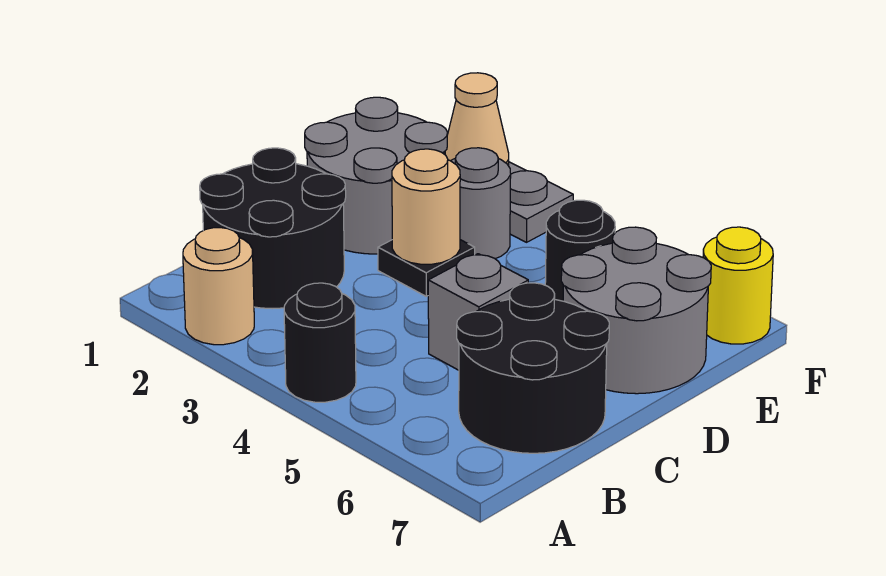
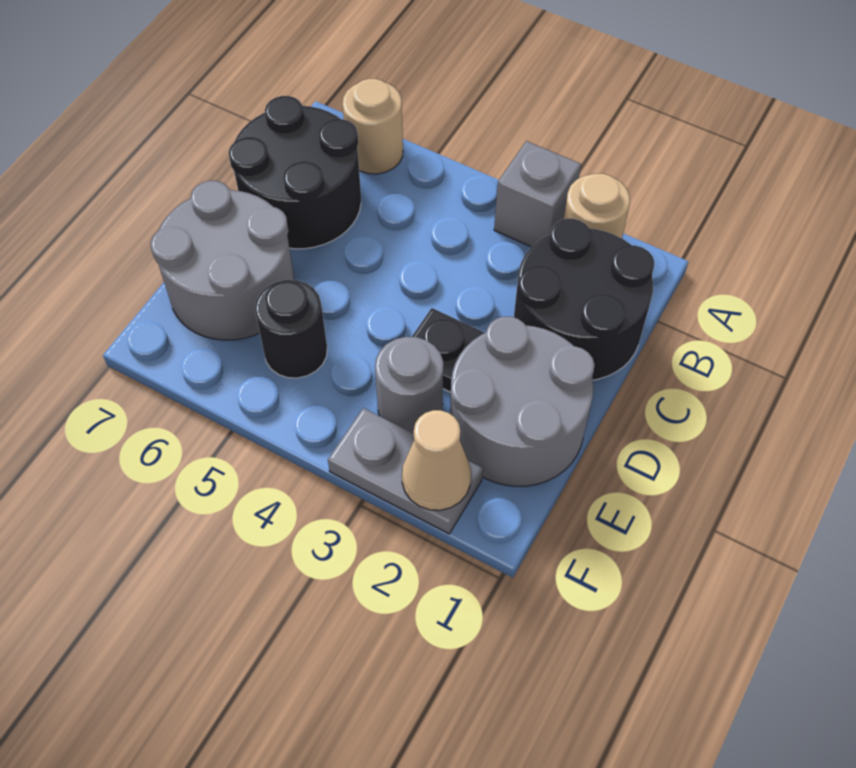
black 1x1 round brick [284,283,356,402] -> none
grey 1x1 brick [428,254,528,370] -> grey 1x1 brick moved to [494,141,581,247]
tan 1x1 round brick [392,149,460,264] -> tan 1x1 round brick moved to [342,79,403,174]
yellow 1x1 round brick [703,227,773,344] -> none

